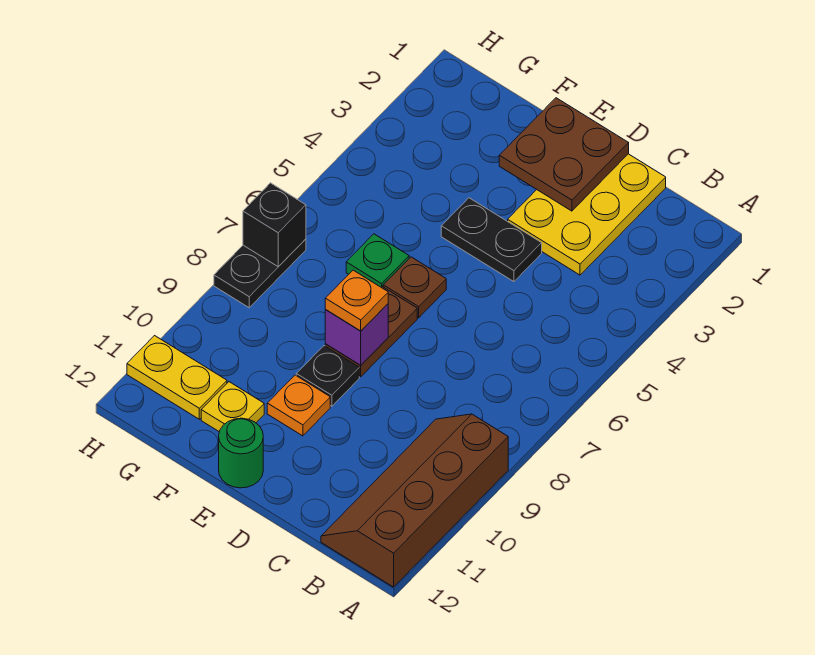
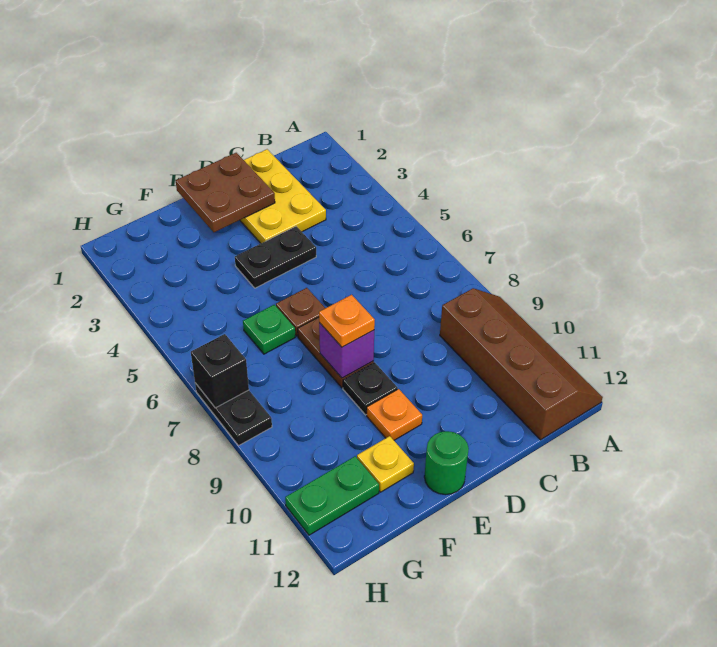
brown 2x4 slope [321,414,508,587] -> brown 2x4 slope turned to [440,288,603,440]
yellow 1x2 plate [127,336,227,419] -> green 1x2 plate [285,456,379,535]

